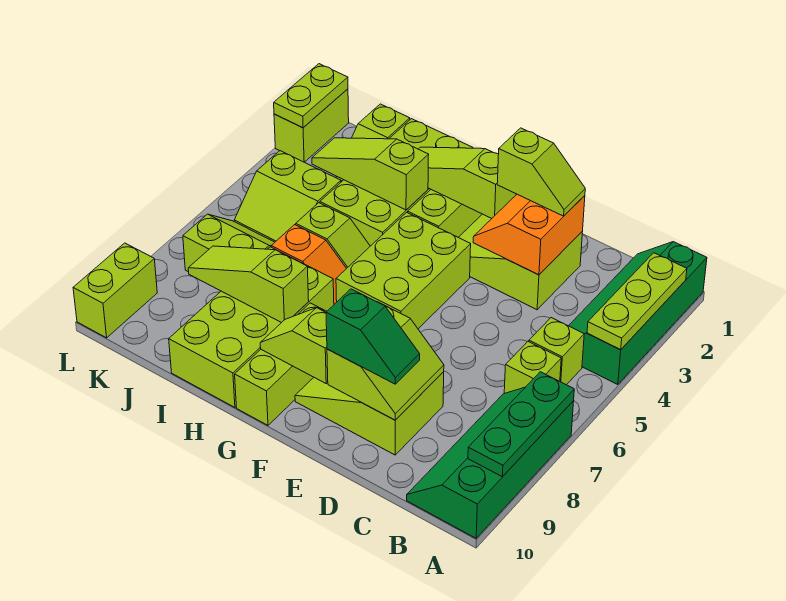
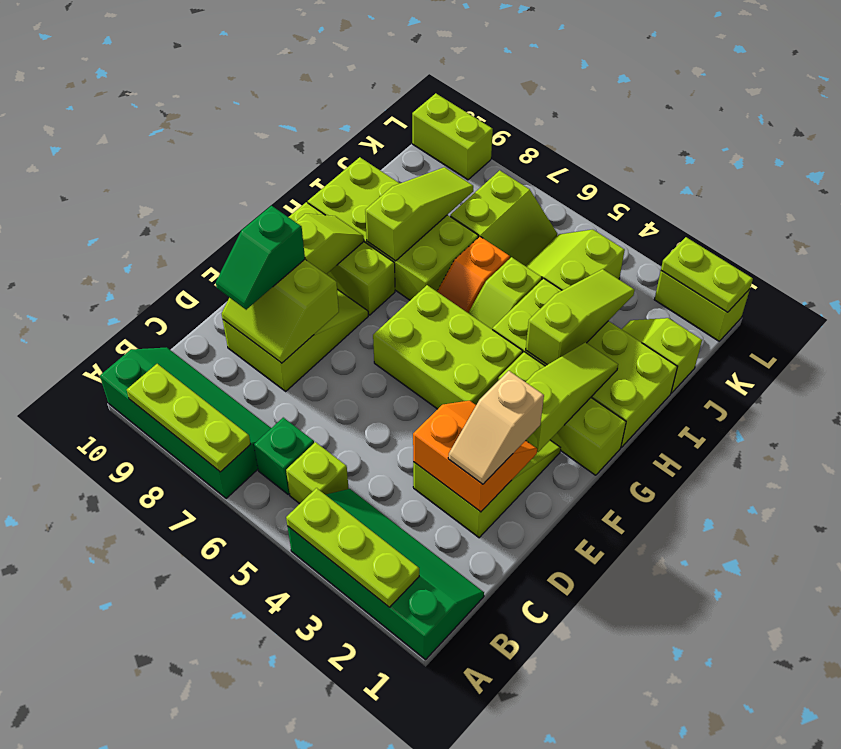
green 1x3 plate [468,372,574,477] -> lime 1x3 plate [127,364,251,472]
lime 1x1 brick [504,342,561,393] -> green 1x1 brick [254,418,314,494]
lime 1x2 slope [497,128,585,216] -> tan 1x2 slope [448,371,544,484]

